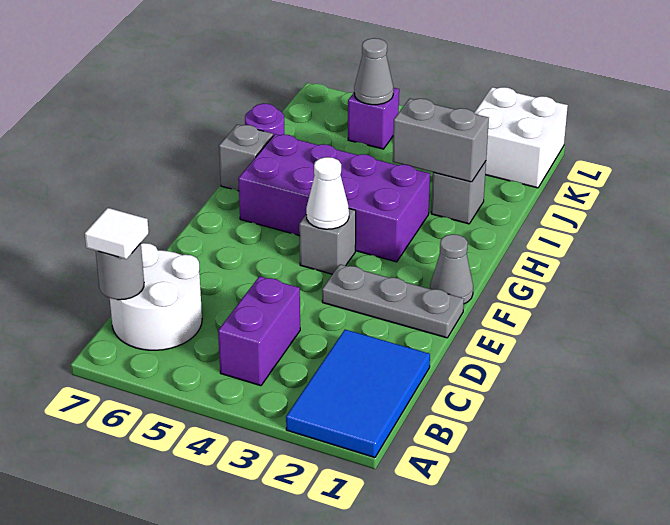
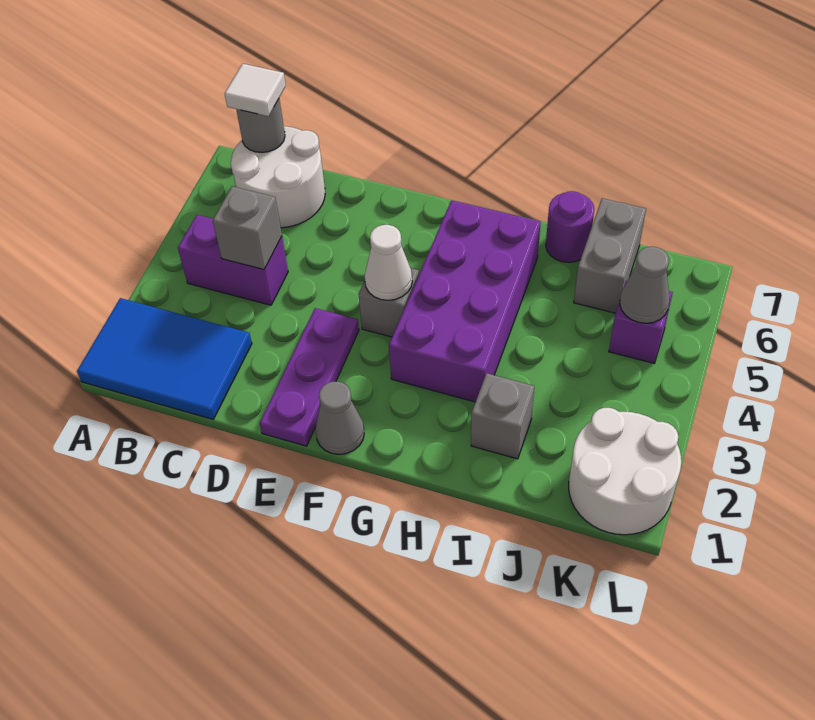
grey 1x3 plate [322,264,464,338] -> purple 1x3 plate [260,308,359,446]
grey 1x1 brick [219,125,273,191] -> grey 1x1 brick moved to [213,187,282,270]
grey 1x2 brick [393,99,489,182] -> grey 1x2 brick moved to [574,198,646,313]
white 2x2 brick [474,87,568,188] -> white 2x2 round brick [569,408,681,535]

